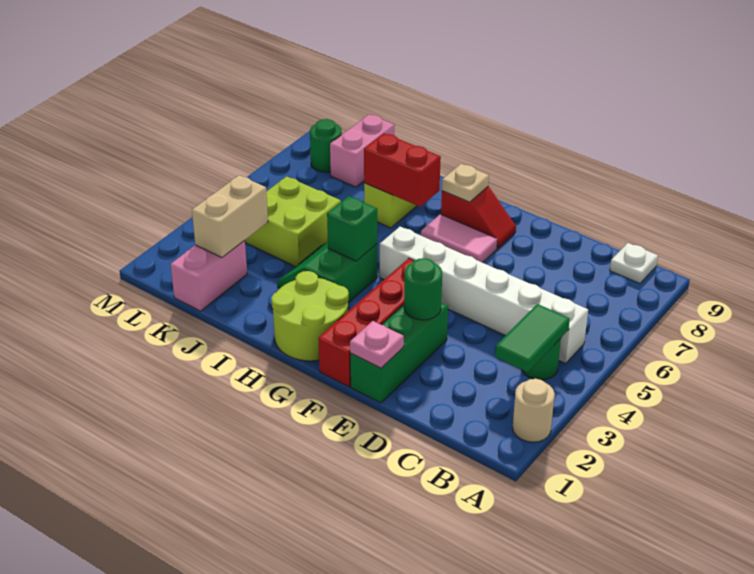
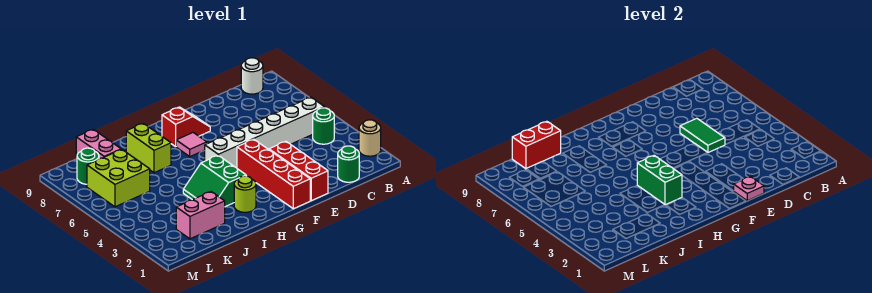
green 1x2 tile [495,304,570,372] -> green 1x2 tile moved to [680,118,725,153]
white 1x1 plate [610,243,658,284] -> white 1x1 round brick [241,58,263,94]
green 1x3 brick [350,302,448,403] -> red 1x3 brick [269,141,328,201]
green 1x1 round brick [404,258,442,320] -> green 1x1 round brick moved to [338,146,359,182]
pink 1x2 tile [421,214,497,263] -> pink 1x1 tile [176,133,207,157]
lime 2x2 round brick [271,271,349,361] -> lime 1x1 round brick [234,176,256,212]
tan 1x1 plate [442,164,489,202] -> none
green 1x1 brick [327,196,377,261] -> green 1x2 brick [637,155,682,205]
red 1x2 brick [364,133,441,207] -> red 1x2 brick moved to [512,121,561,169]
lime 2x2 brick [245,176,341,267] -> lime 2x2 brick moved to [87,149,150,207]
pink 1x2 brick [171,240,247,311] -> pink 1x2 brick turned to [176,192,225,239]
tan 1x2 brick [192,175,268,258] -> none

